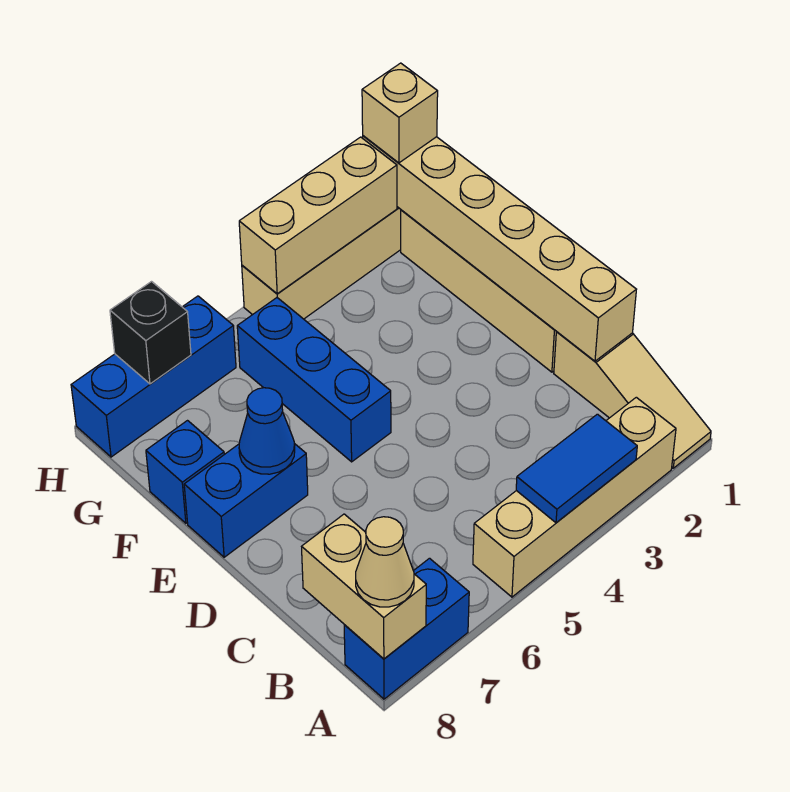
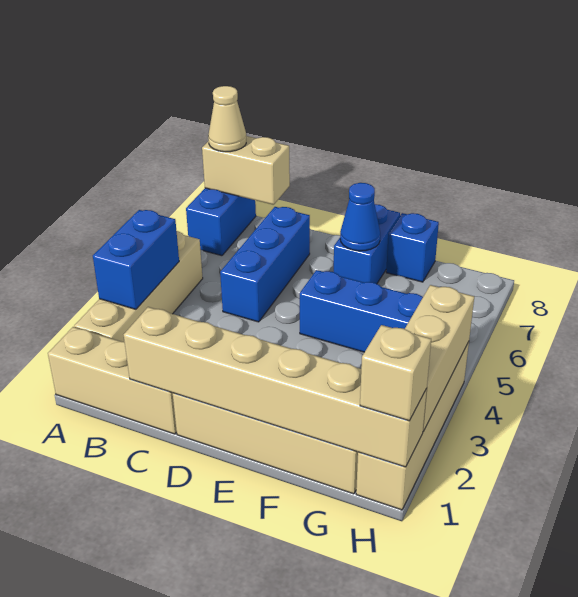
tan 1x3 slope [554,332,711,468] -> tan 1x3 brick [48,327,177,434]
blue 1x2 tile [516,414,637,523] -> blue 1x2 brick [93,210,179,309]
blue 1x3 brick [71,296,236,457] -> blue 1x3 brick moved to [220,207,310,322]
black 1x1 brick [110,282,191,384] -> none

